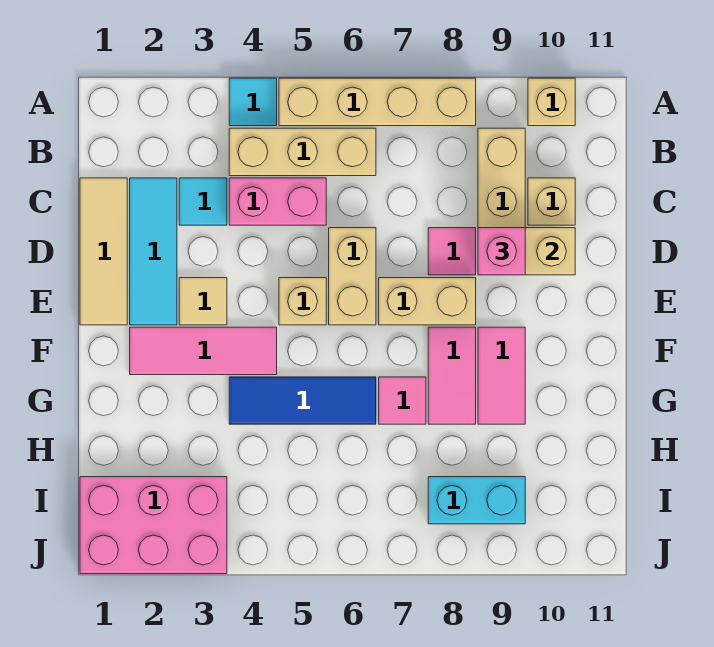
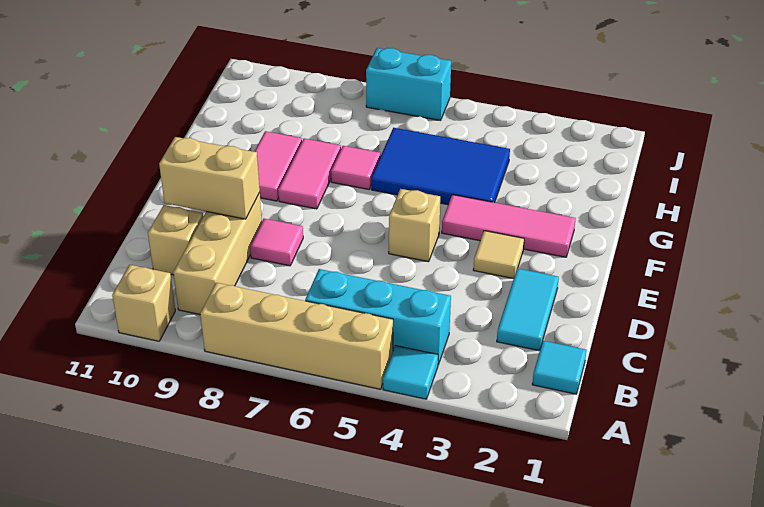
tan 1x3 brick [229,128,376,176] -> cyan 1x3 brick [305,269,451,365]
tan 1x3 tile [80,178,127,325] -> none
cyan 1x3 tile [130,178,177,325] -> cyan 1x2 tile [497,268,559,351]
cyan 1x1 tile [179,178,227,225] -> cyan 1x1 tile moved to [532,341,587,394]
pink 1x2 brick [229,178,326,225] -> none
tan 1x2 brick [329,228,376,325] -> none
pink 1x1 brick [478,228,525,275] -> none
tan 1x2 brick [379,278,476,325] -> none
blue 1x3 tile [229,377,376,424] -> blue 2x3 tile [371,128,510,205]
pink 2x3 brick [80,477,227,574] -> none
cyan 1x2 brick [428,477,525,524] -> cyan 1x2 brick moved to [366,48,451,121]

